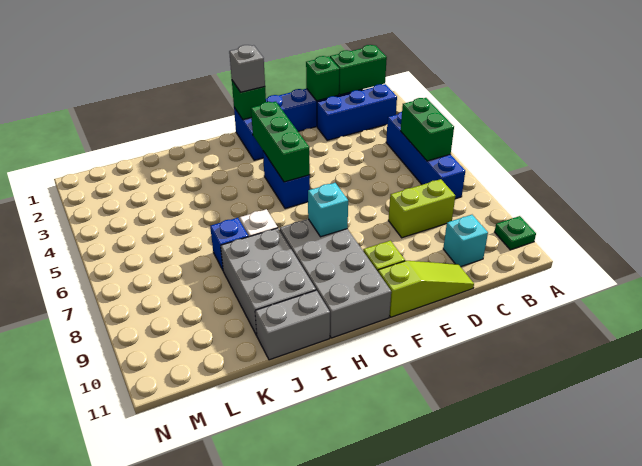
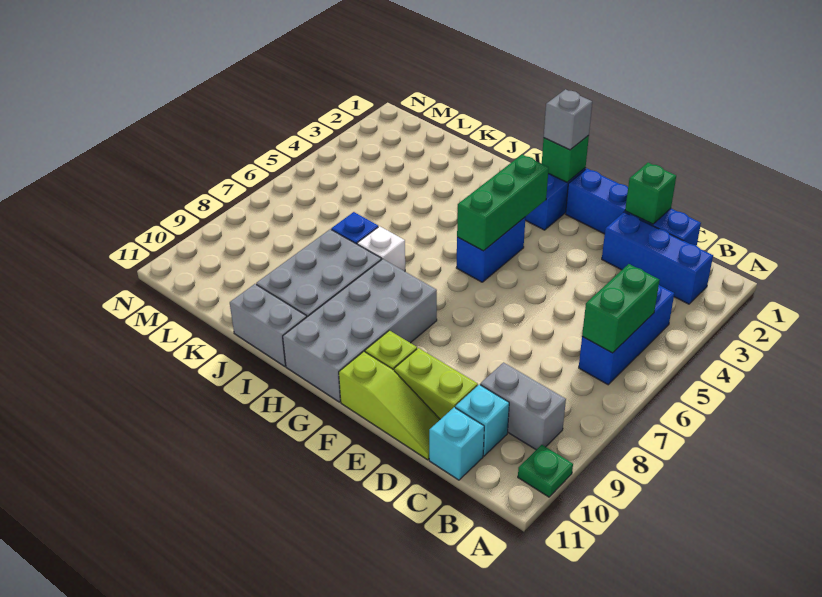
green 1x2 brick [330,45,387,95] -> none
blue 1x4 brick [386,112,465,199] -> blue 1x3 brick [579,285,674,385]
none -> grey 1x2 brick [480,362,566,450]
lime 1x2 brick [388,179,455,238] -> lime 1x2 brick moved to [394,348,478,419]
cyan 1x1 brick [308,183,348,237] -> cyan 1x1 brick moved to [429,407,484,480]

